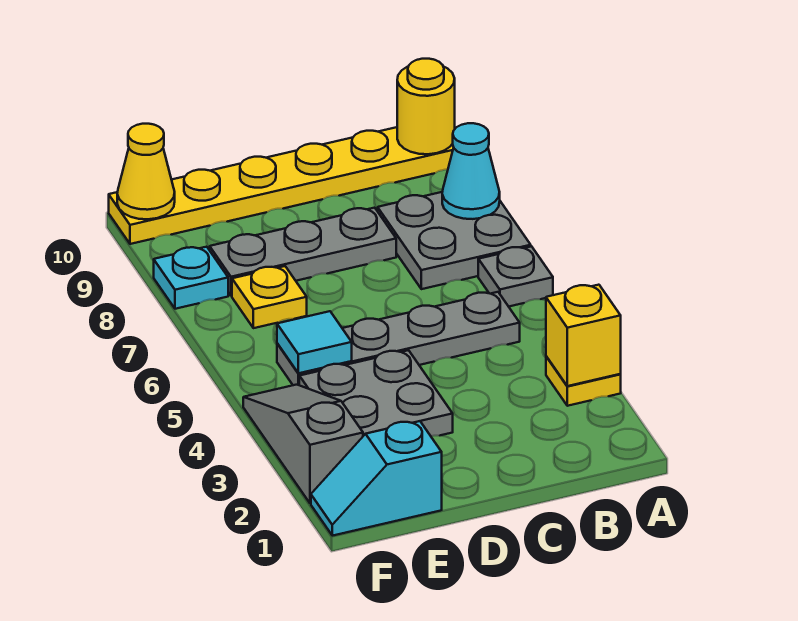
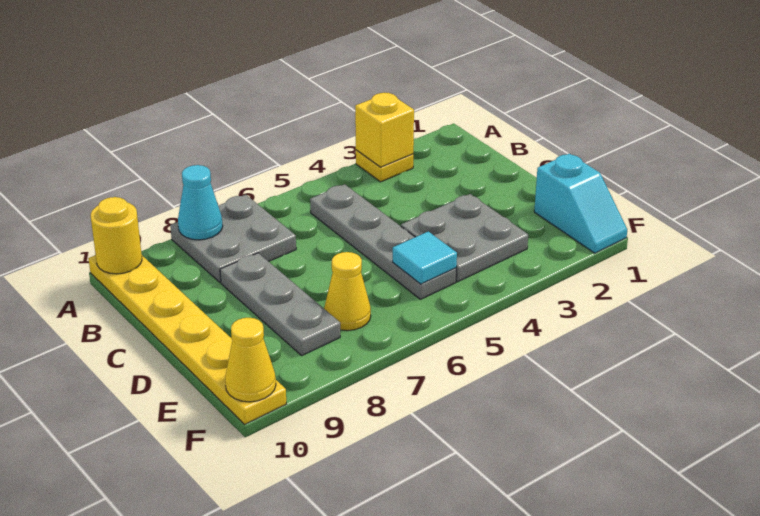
grey 1x1 plate [478,246,553,307] -> none
yellow 1x1 plate [232,266,307,328] -> yellow 1x1 cone [324,252,371,331]
grey 1x3 slope [243,385,363,503] -> none
cyan 1x1 plate [154,247,228,309] -> none

